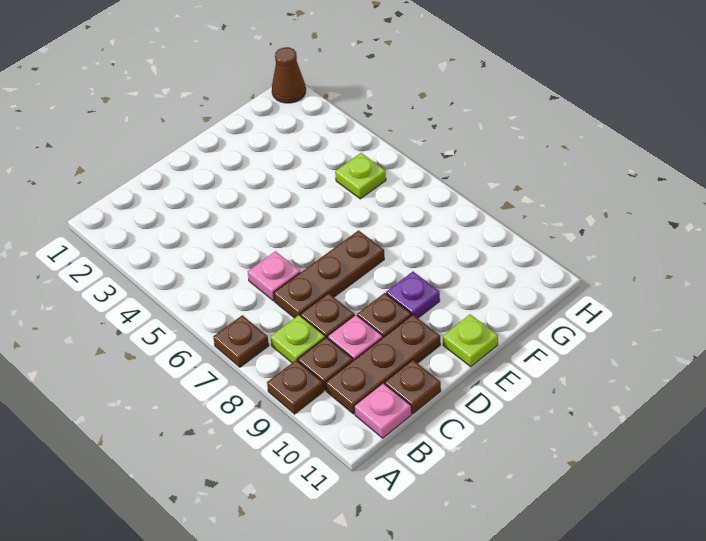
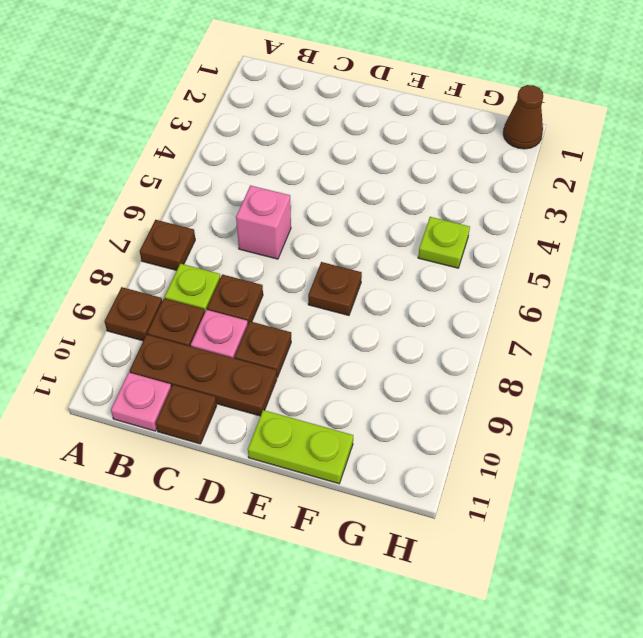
pink 1x1 plate [248,251,300,301] -> pink 1x1 brick [236,186,291,259]
brown 1x3 plate [274,231,384,318] -> brown 1x1 plate [308,262,362,315]
purple 1x1 plate [386,272,440,318] -> none
lime 1x1 plate [443,315,498,367] -> lime 1x2 plate [248,410,353,484]

